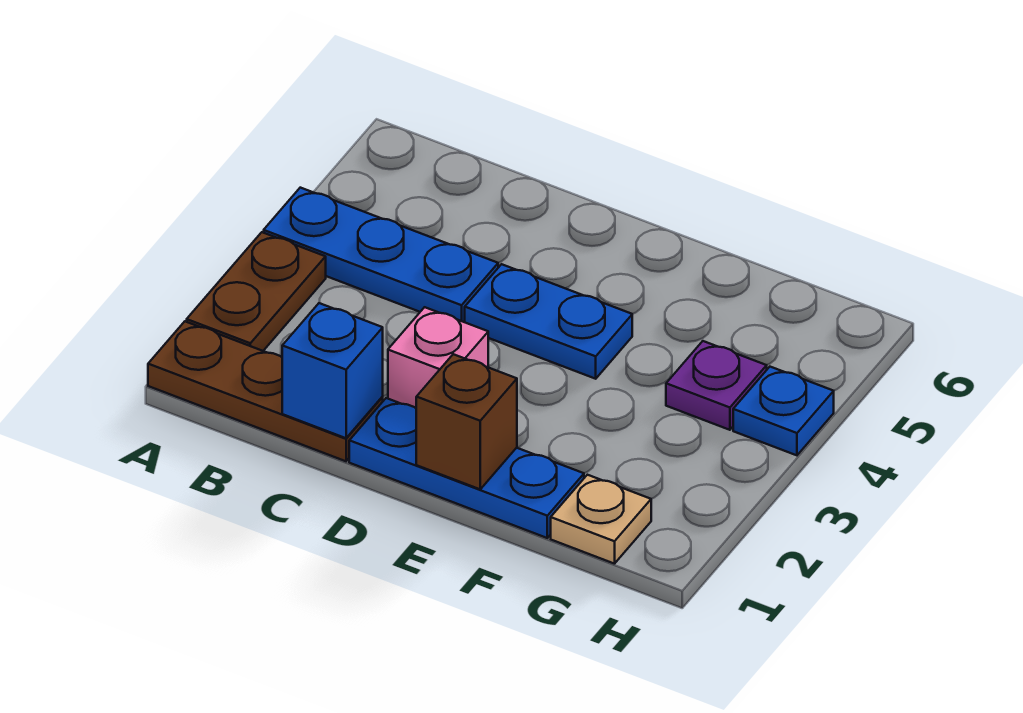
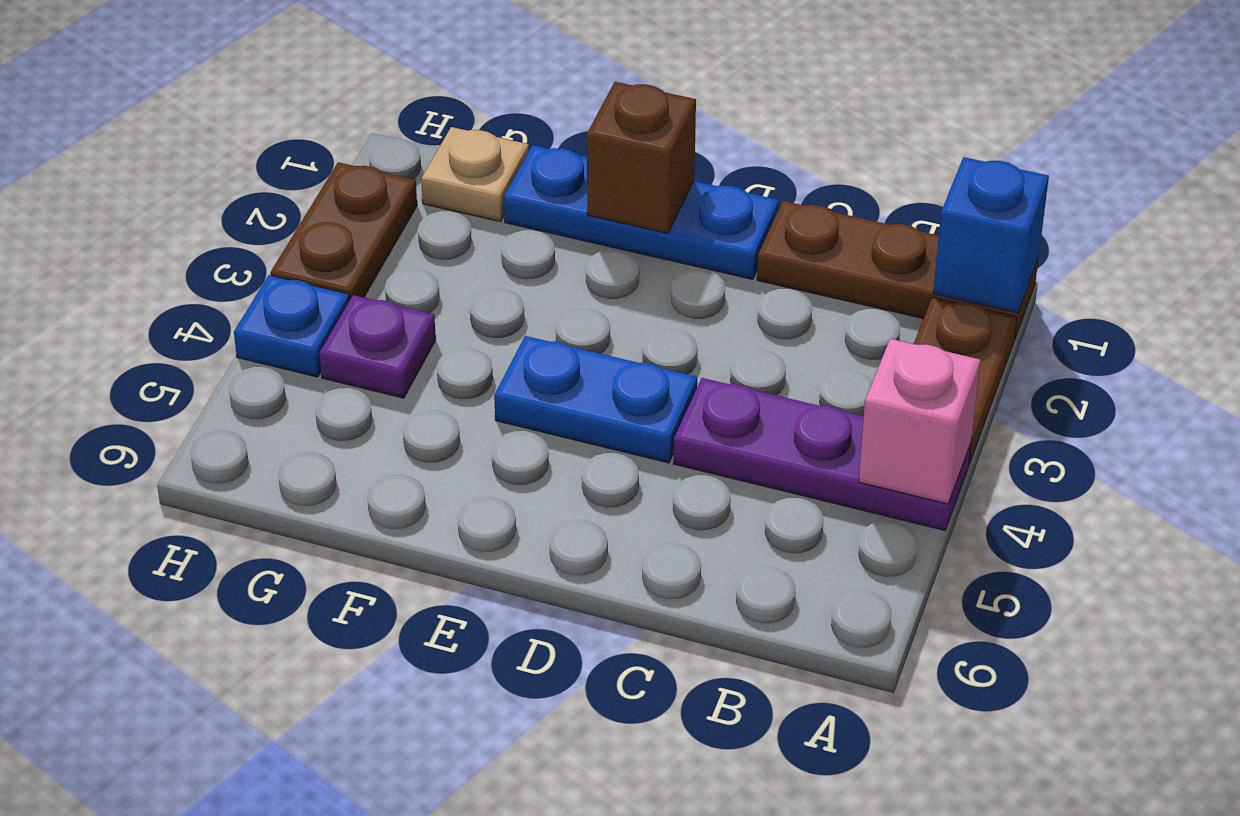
blue 1x3 plate [264,188,498,322] -> purple 1x3 plate [673,378,971,530]
blue 1x1 brick [282,303,383,438] -> blue 1x1 brick moved to [933,157,1049,313]
pink 1x1 brick [388,307,488,408] -> pink 1x1 brick moved to [859,339,980,504]
none -> brown 1x2 plate [270,162,417,301]

